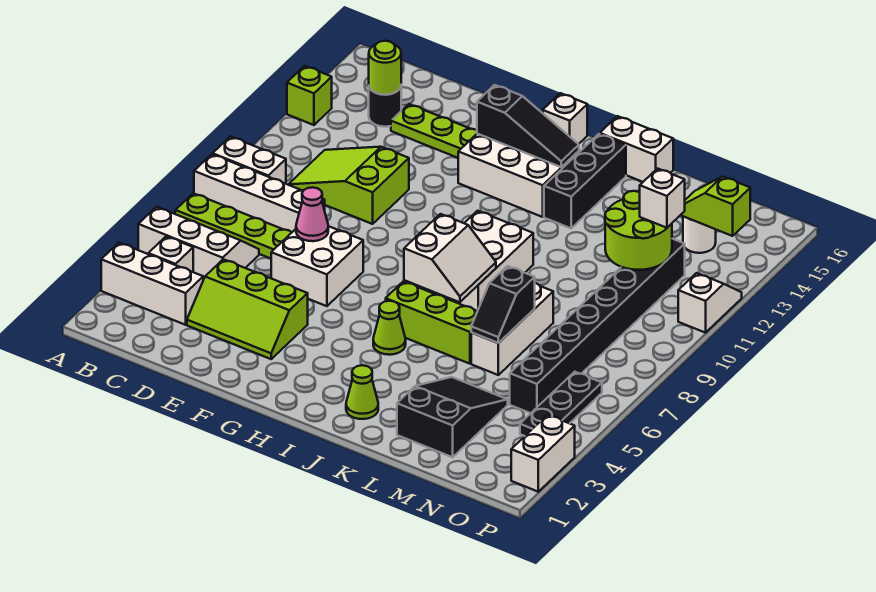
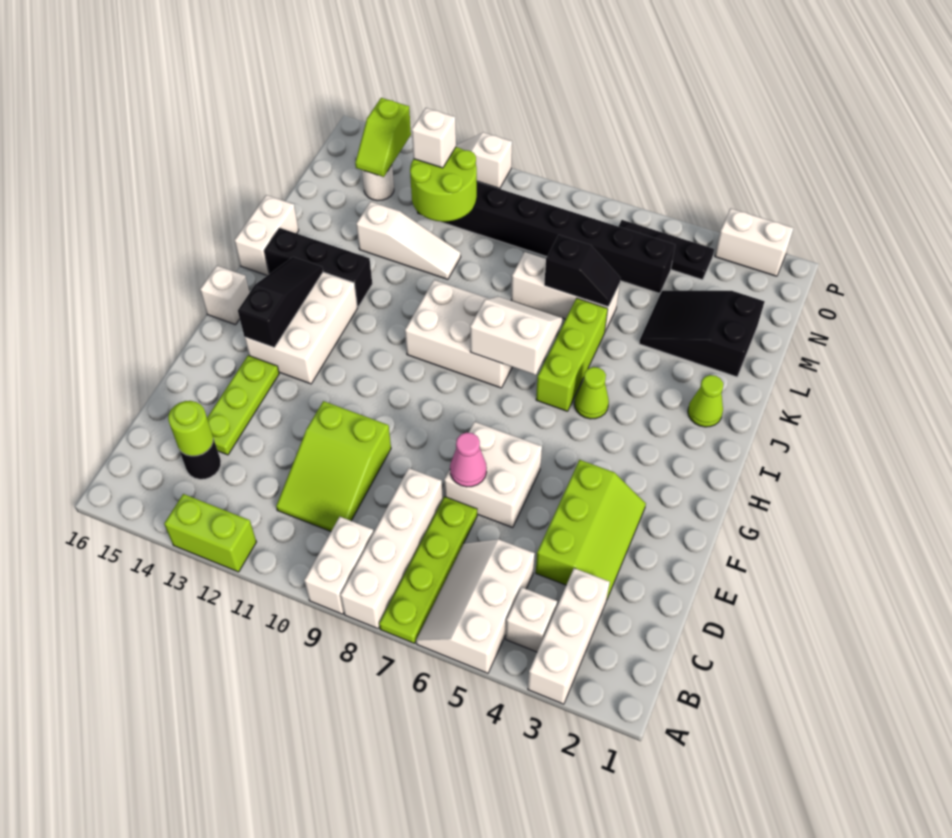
lime 1x1 brick [287,66,332,125] -> lime 1x2 brick [164,494,256,572]
none -> white 1x3 slope [356,202,461,279]

